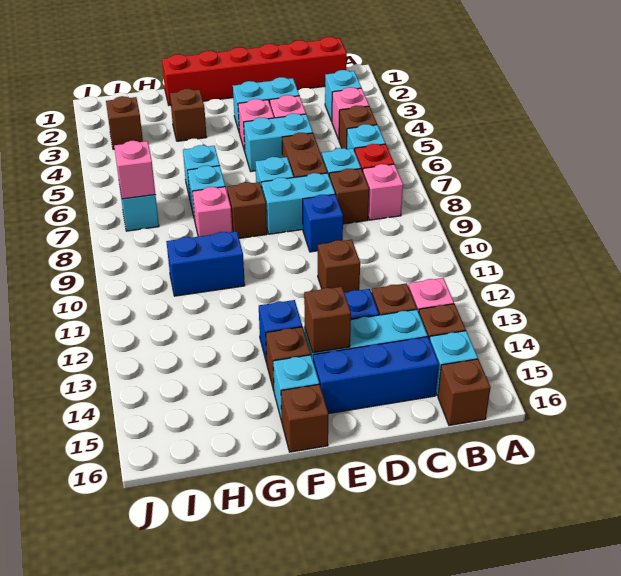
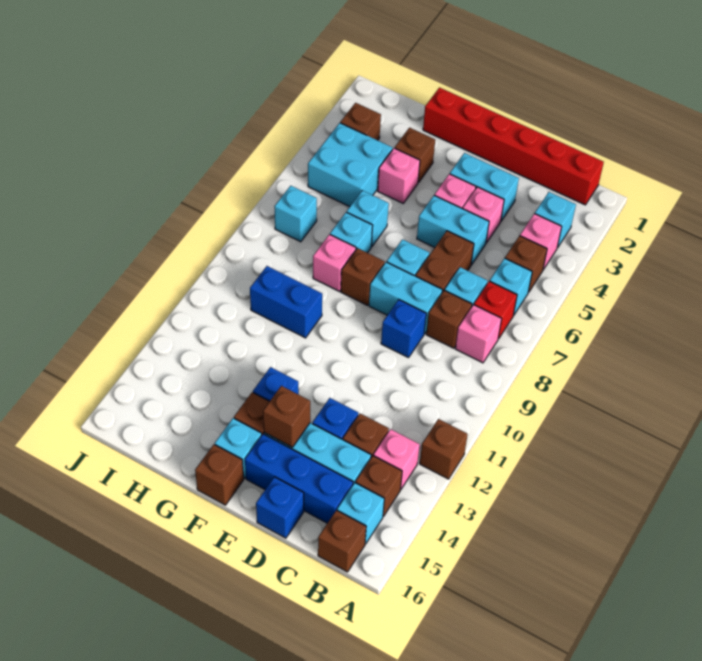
brown 1x1 brick [318,240,360,293] -> brown 1x1 brick moved to [420,419,468,479]
none -> blue 1x1 brick [256,477,304,538]
none -> cyan 2x2 brick [308,123,393,207]
pink 1x1 brick [114,141,155,199] -> pink 1x1 brick moved to [378,148,420,203]

